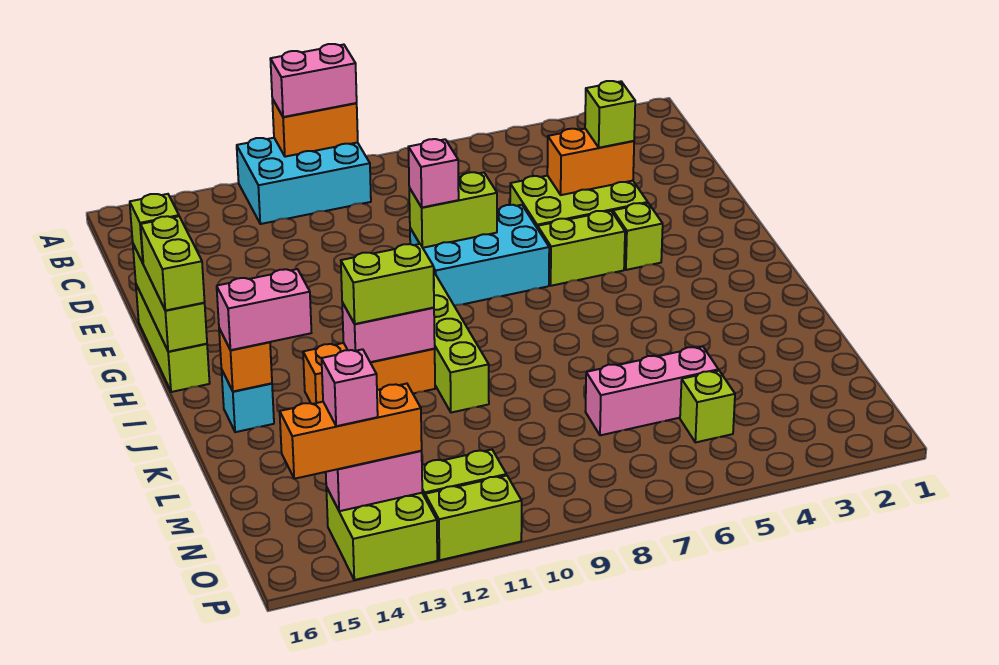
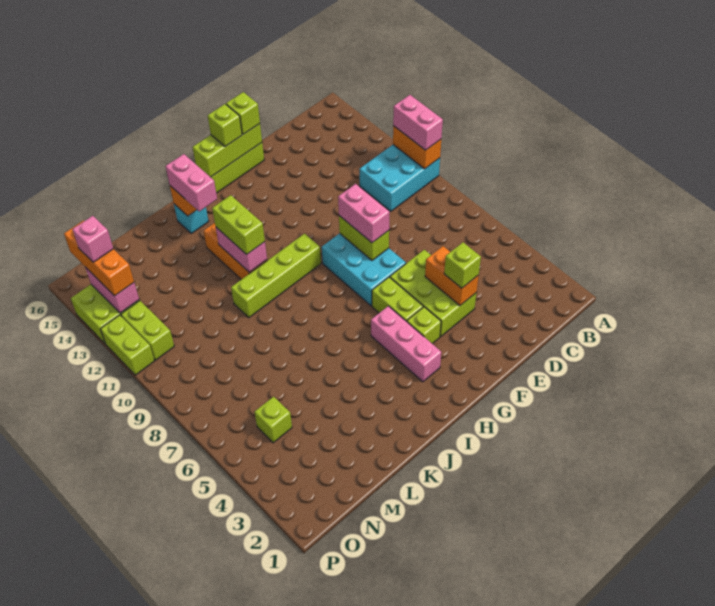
cyan 2x3 brick [237,138,371,224] -> cyan 2x3 brick turned to [360,145,440,211]
pink 1x1 brick [408,139,459,207] -> pink 1x2 brick [338,184,390,243]
lime 1x2 brick [141,216,205,311] -> lime 1x1 brick [208,104,242,146]
pink 1x3 brick [585,346,718,435] -> pink 1x3 brick moved to [371,306,441,382]

